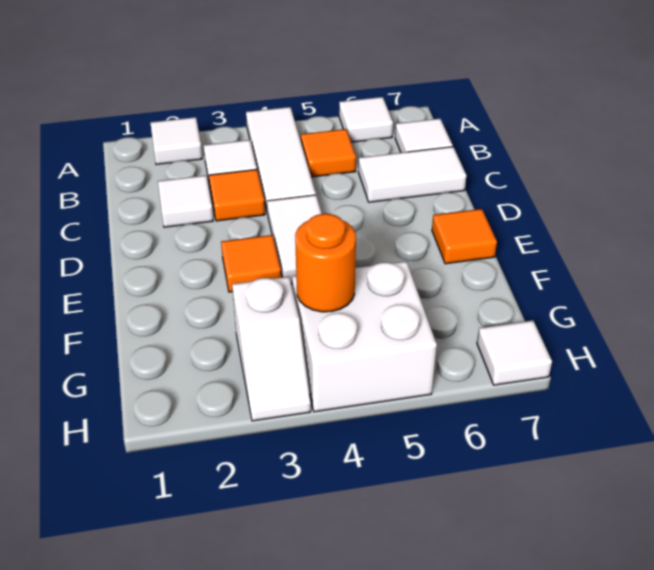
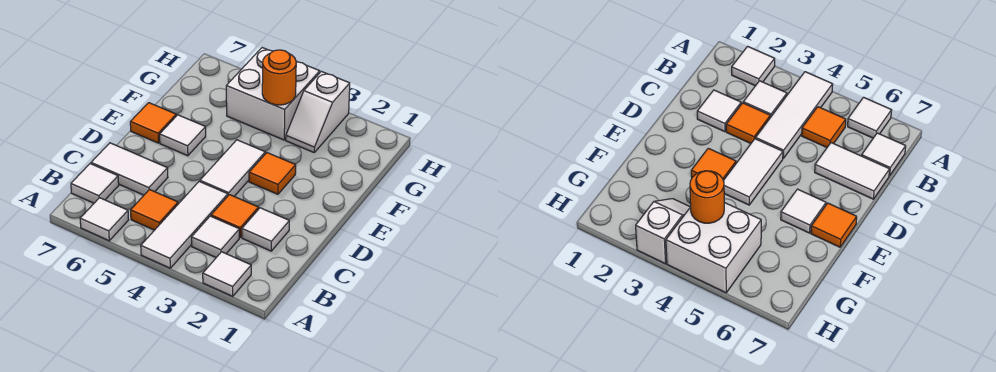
white 1x2 slope [232,277,311,421] -> white 1x2 slope turned to [286,71,350,152]
white 1x1 tile [477,320,552,385] -> white 1x1 tile moved to [160,115,206,156]

